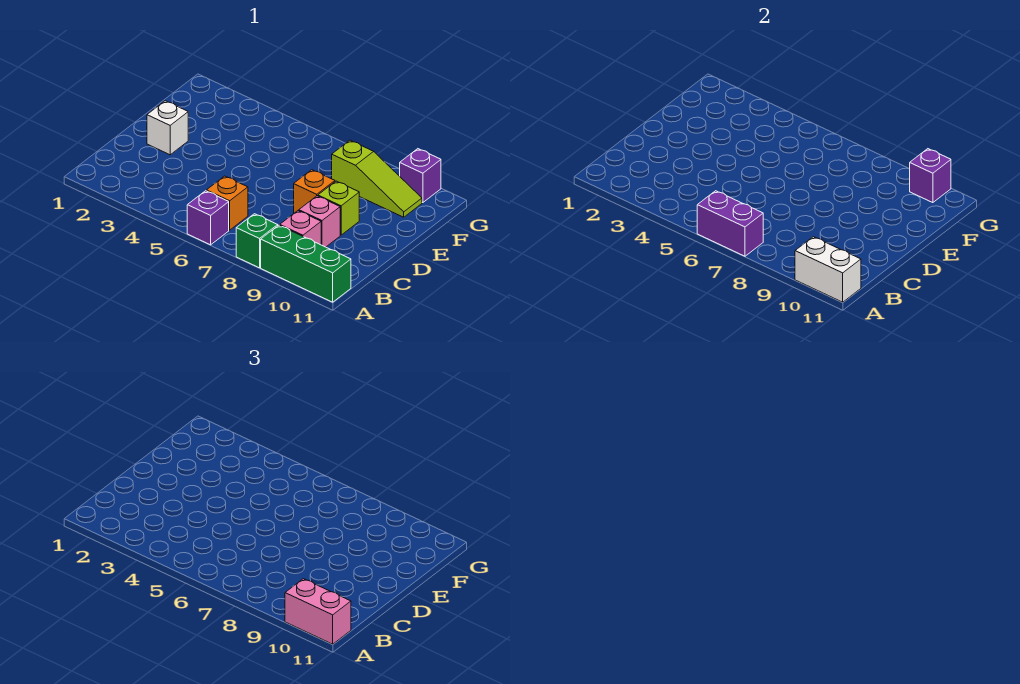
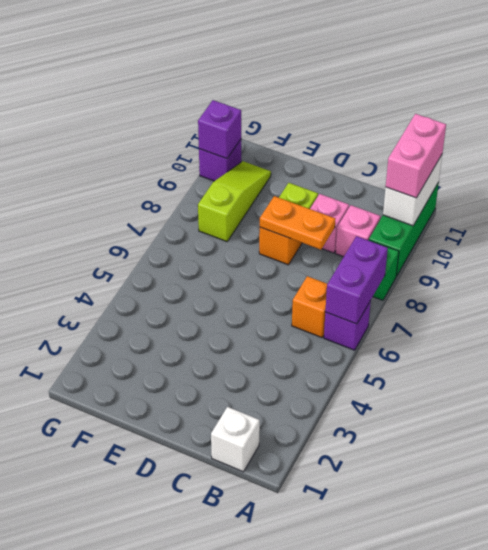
none -> orange 1x2 plate [260,196,335,250]
white 1x1 brick [147,101,188,155] -> white 1x1 brick moved to [211,407,260,472]

